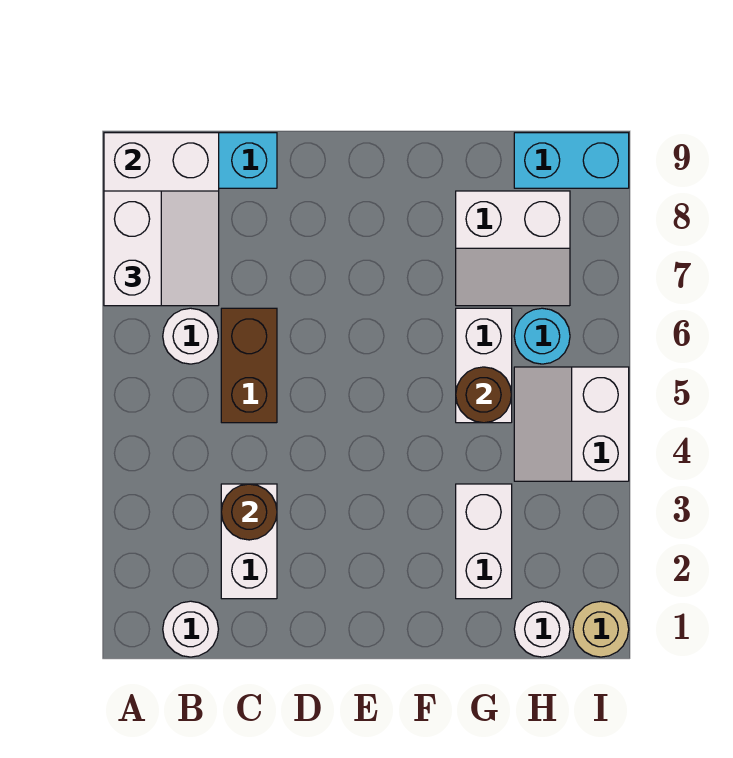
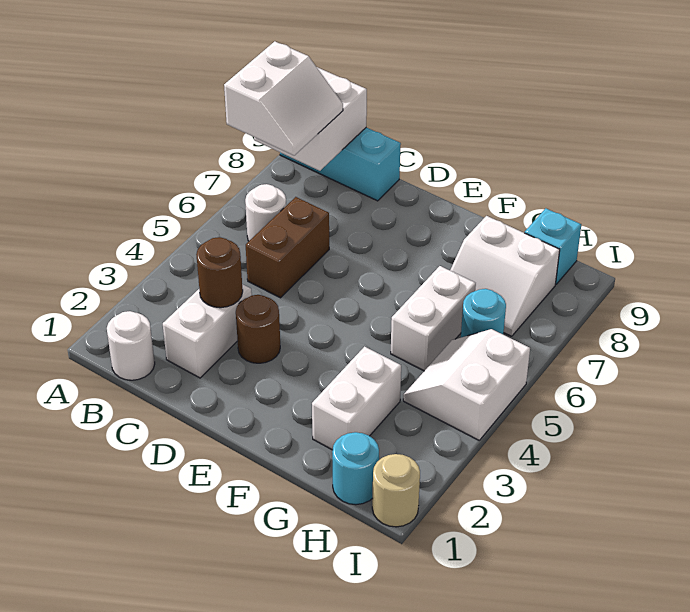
brown 1x1 round brick [456,367,512,423] -> brown 1x1 round brick moved to [236,295,280,363]
white 1x1 round brick [514,601,570,657] -> cyan 1x1 round brick [332,432,379,505]
cyan 1x2 brick [514,133,629,188] -> cyan 1x1 brick [525,208,581,284]

